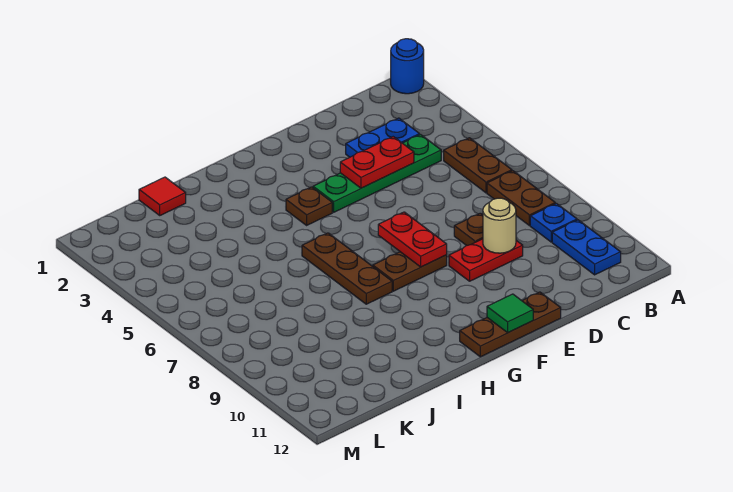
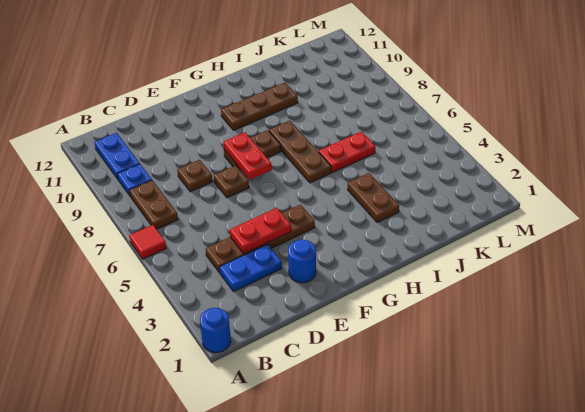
brown 1x2 plate [444,138,512,193] -> brown 1x2 plate moved to [348,173,399,223]
green 1x4 plate [313,135,441,212] -> brown 1x4 plate [206,205,315,273]
red 1x2 plate [449,239,523,281] -> red 1x2 plate moved to [319,132,375,173]
tan 1x1 round brick [483,198,516,253] -> none
none -> blue 1x1 round brick [288,239,316,283]
brown 1x3 plate [460,292,561,357] -> brown 1x3 plate moved to [221,83,298,130]
green 1x1 tile [487,294,533,333] -> none
brown 1x1 plate [286,187,332,225] -> brown 1x1 plate moved to [214,165,249,198]
red 1x1 tile [139,177,186,215] -> red 1x1 tile moved to [129,225,166,259]

